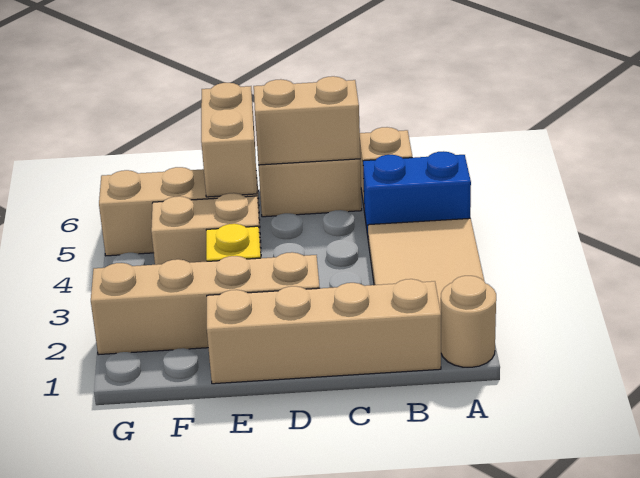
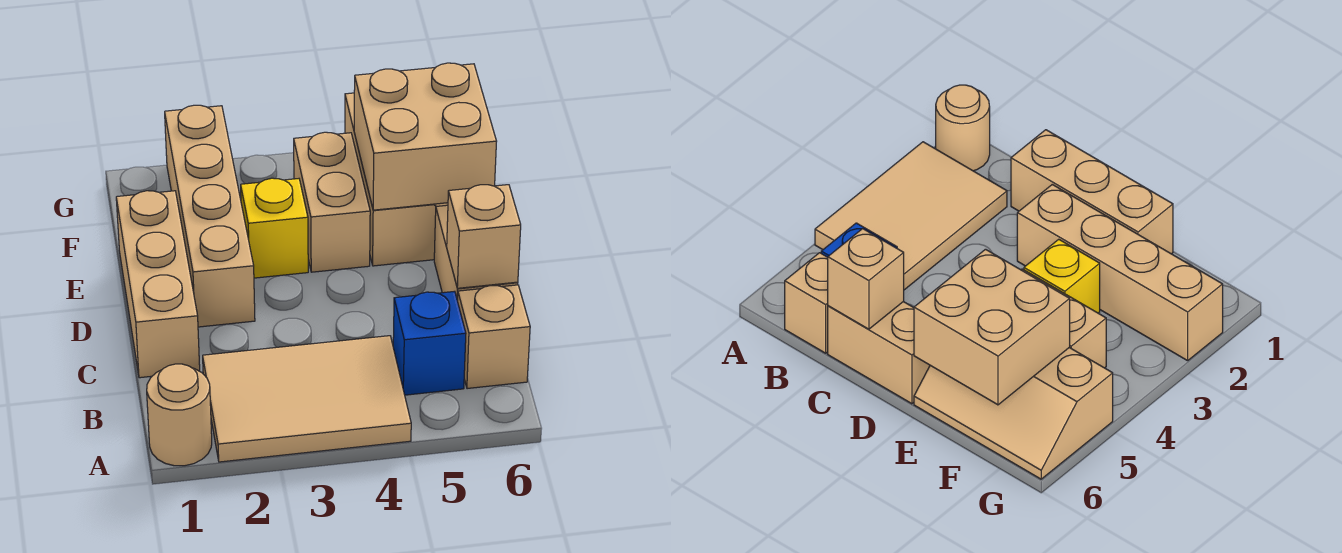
blue 1x2 brick [363,151,471,235] -> blue 1x1 brick [393,291,466,395]
tan 1x4 brick [207,279,441,384] -> tan 1x3 brick [116,191,200,378]
tan 1x2 brick [254,76,360,165] -> tan 1x1 brick [447,185,521,288]
tan 1x2 brick [201,83,257,197] -> tan 2x2 brick [354,63,497,210]

